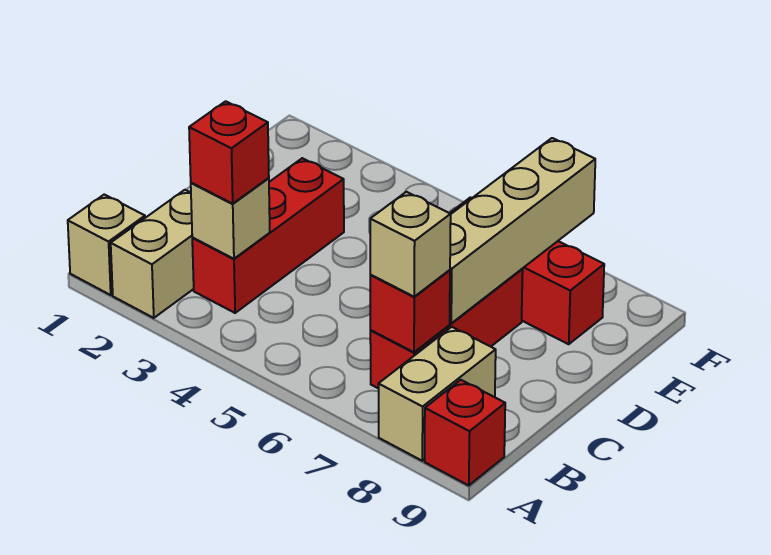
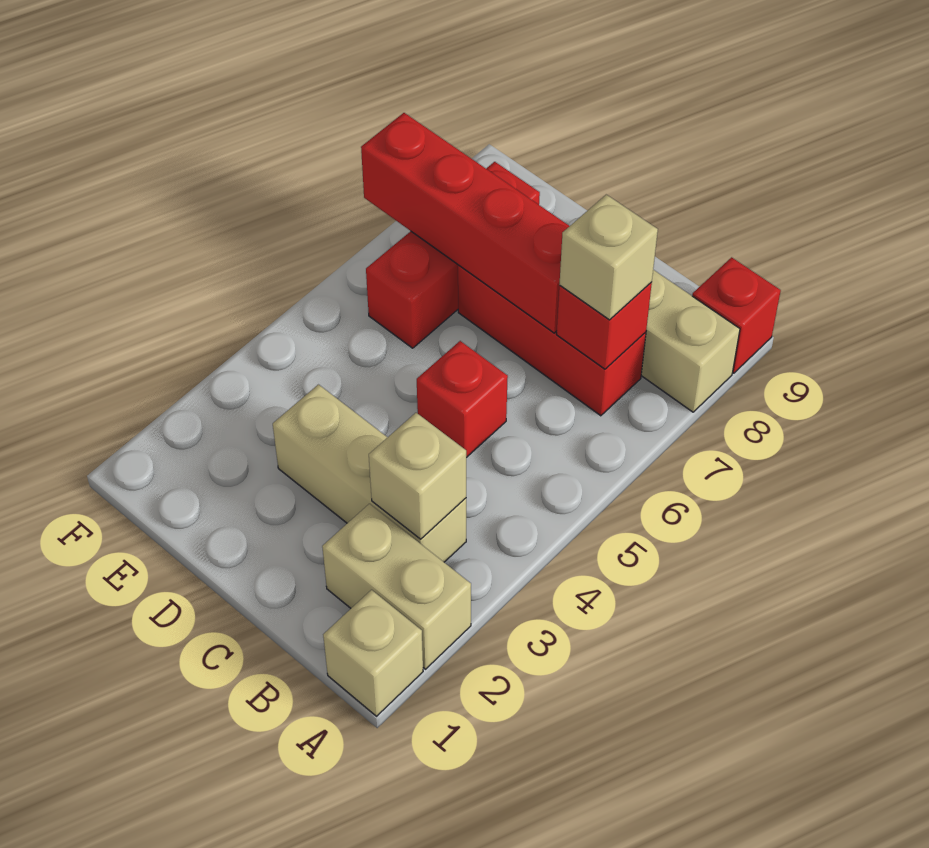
red 1x3 brick [192,158,344,313] -> tan 1x3 brick [273,385,466,562]
red 1x1 brick [189,101,269,204] -> red 1x1 brick moved to [417,341,508,458]
tan 1x4 brick [450,138,595,323] -> red 1x4 brick [361,113,569,333]

